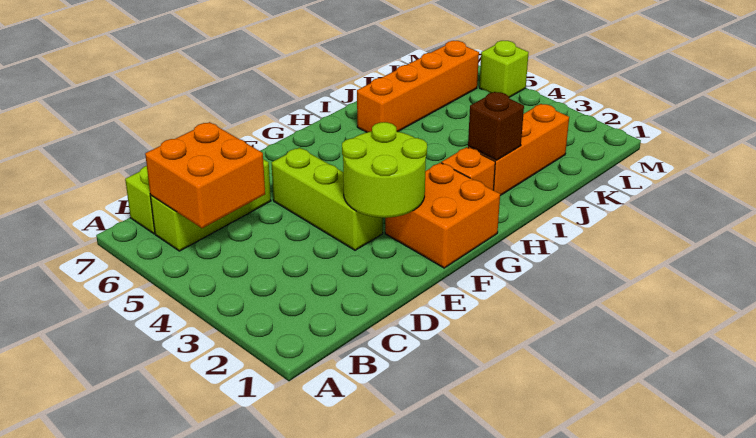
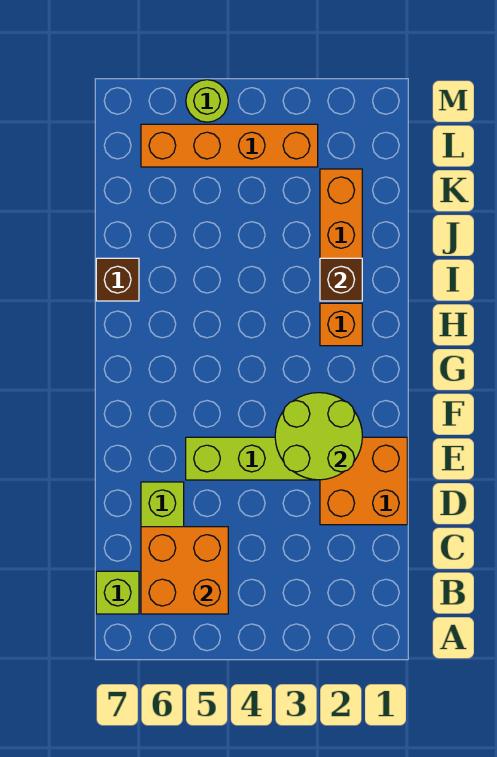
orange 2x2 brick [385,163,500,268] -> orange 2x2 brick moved to [320,437,407,525]
orange 1x4 brick [357,41,479,132] -> orange 1x4 brick turned to [141,124,318,167]
none -> brown 1x1 brick [96,258,139,301]
lime 1x1 brick [479,41,529,97] -> lime 1x1 round brick [186,80,228,122]

